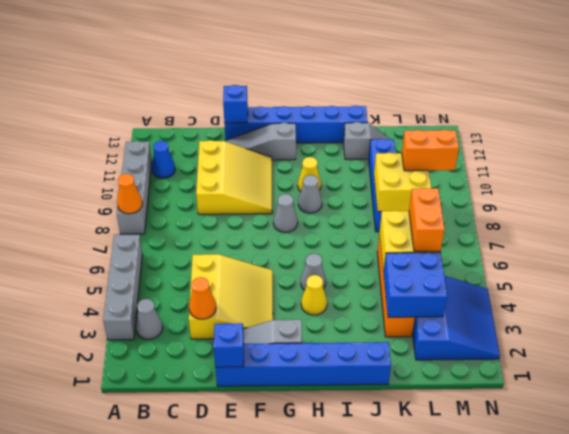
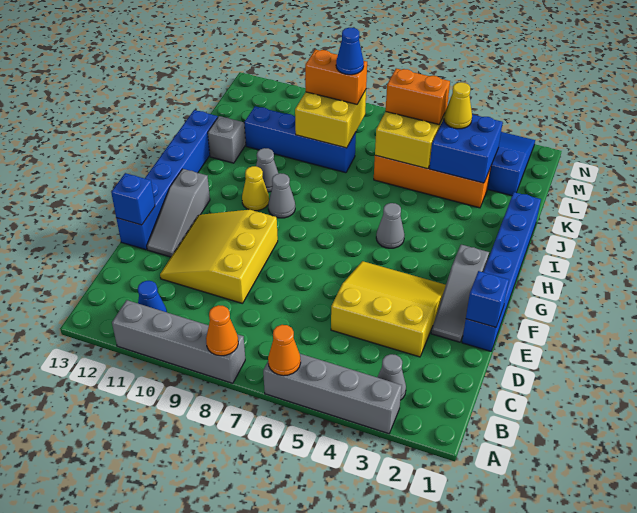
orange 1x1 cone [189,277,216,319] -> orange 1x1 cone moved to [268,325,301,376]
yellow 3x3 slope [196,140,272,214] -> yellow 3x3 slope turned to [160,210,278,304]
grey 1x1 cone [273,194,298,233] -> grey 1x1 cone moved to [256,148,278,192]
yellow 1x1 cone [301,275,327,315] -> yellow 1x1 cone moved to [444,82,472,129]
none -> blue 1x1 cone [336,28,364,75]
orange 1x2 brick [402,130,459,171] -> orange 1x2 brick turned to [305,49,367,104]

